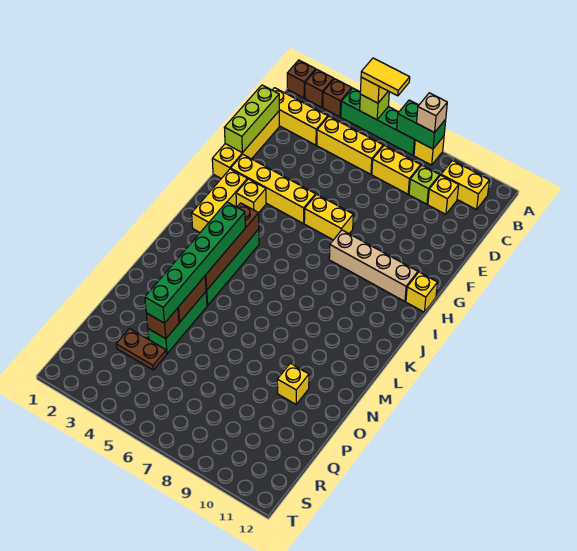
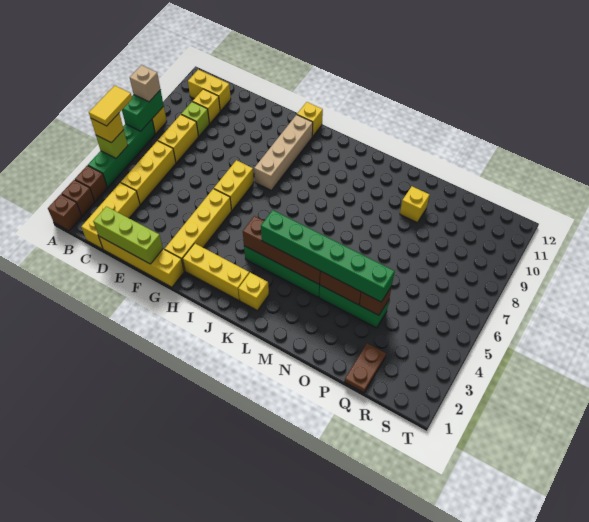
yellow 1x2 brick [441,161,489,210] -> yellow 1x2 brick turned to [188,70,231,111]
yellow 1x1 brick [236,179,266,213] -> yellow 1x1 brick moved to [238,273,269,311]
brown 1x2 plate [116,329,167,370] -> brown 1x2 plate moved to [345,343,386,393]

